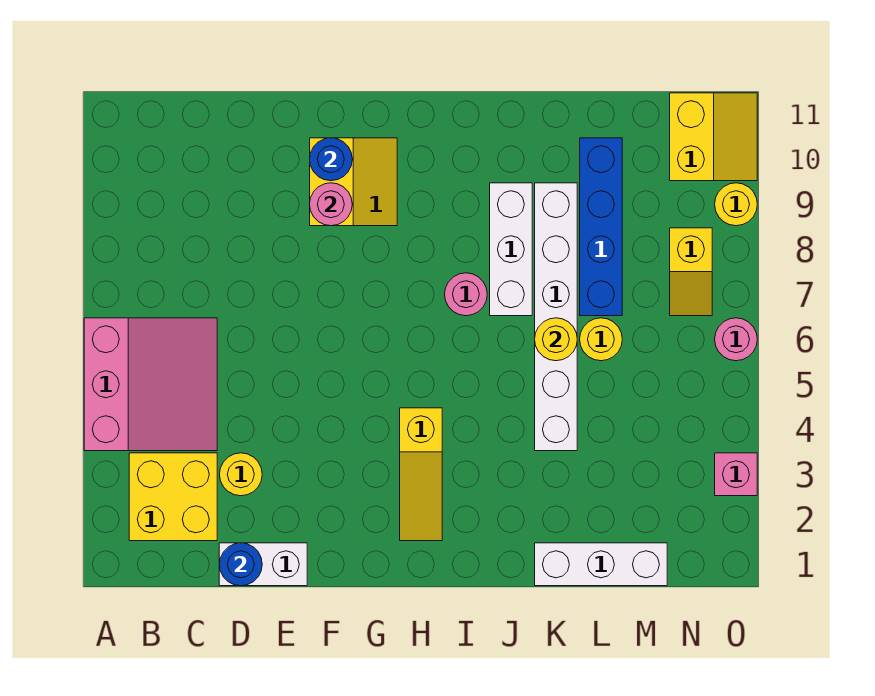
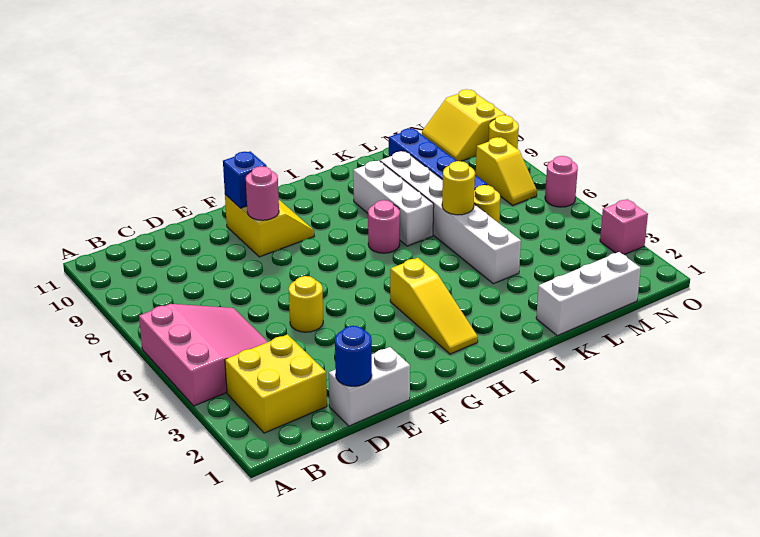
yellow 1x1 round brick [220,453,262,496] -> yellow 1x1 round brick moved to [289,276,323,332]
blue 1x1 round brick [310,138,352,181] -> blue 1x1 brick [223,151,267,208]
yellow 2x2 slope [670,93,757,181] -> yellow 2x2 slope turned to [422,89,506,161]

